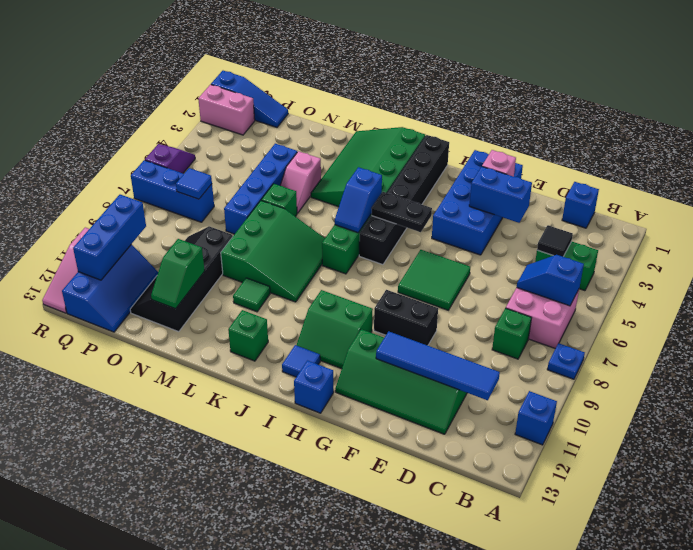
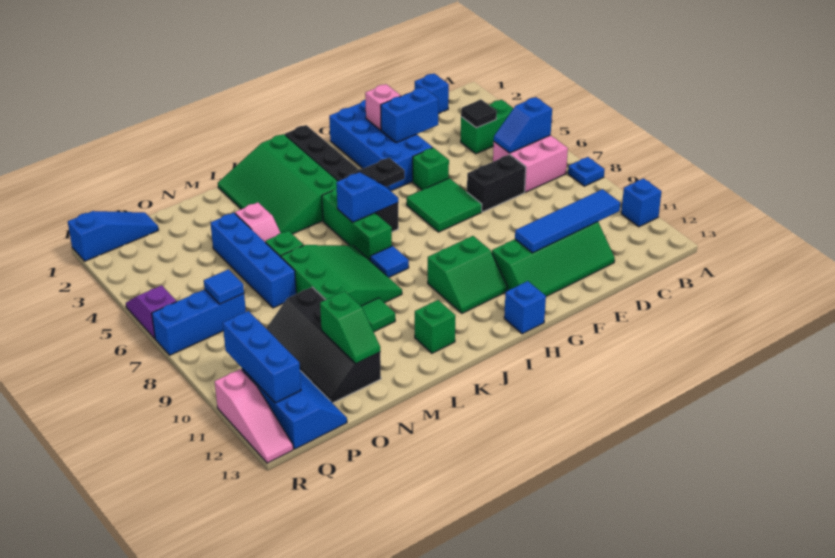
green 1x1 brick [492,308,531,359] -> green 1x1 brick moved to [413,148,449,190]
black 1x2 brick [374,290,438,346] -> black 1x2 brick moved to [467,155,526,212]
blue 1x1 tile [282,345,320,377] -> blue 1x1 tile moved to [370,246,409,277]
blue 1x2 slope [335,167,382,233] -> blue 1x2 slope turned to [336,172,398,222]
pink 1x2 brick [198,85,255,135] -> none

